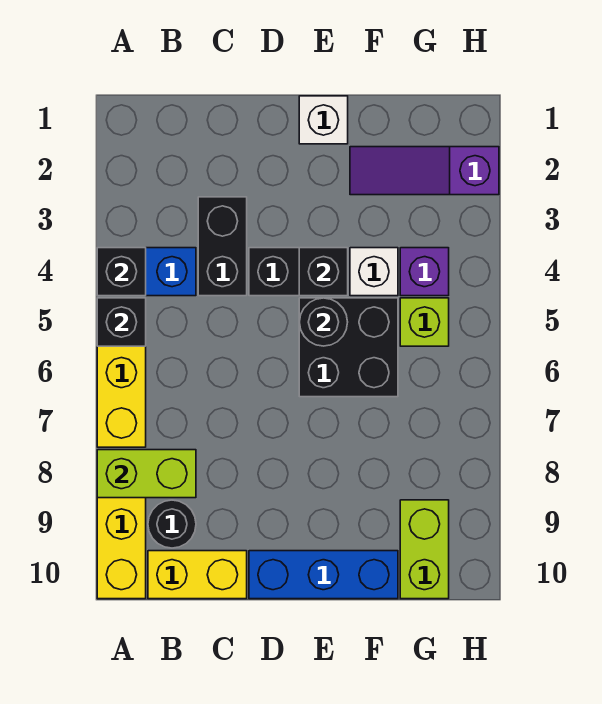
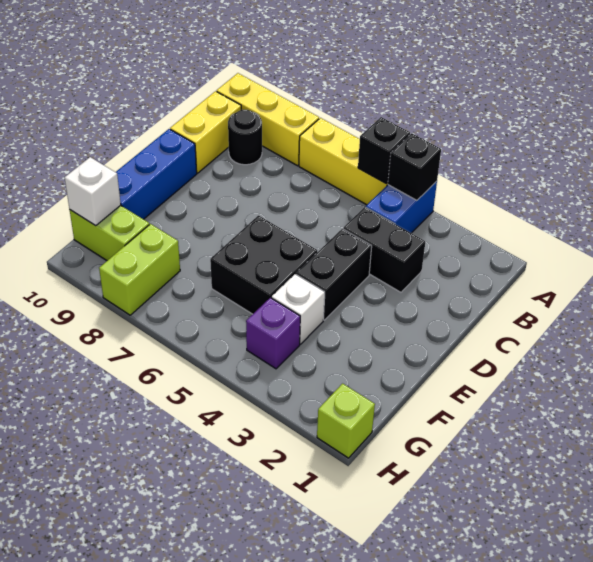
lime 1x2 brick [97,450,196,498] -> lime 1x2 brick moved to [99,224,180,315]
white 1x1 brick [299,96,348,144] -> white 1x1 brick moved to [65,157,121,226]
black 1x1 brick [299,248,348,296] -> none
black 1x1 round brick [299,298,348,346] -> none
purple 1x3 slope [350,147,499,195] -> none
lime 1x1 brick [400,298,449,346] -> lime 1x1 brick moved to [317,384,375,458]

